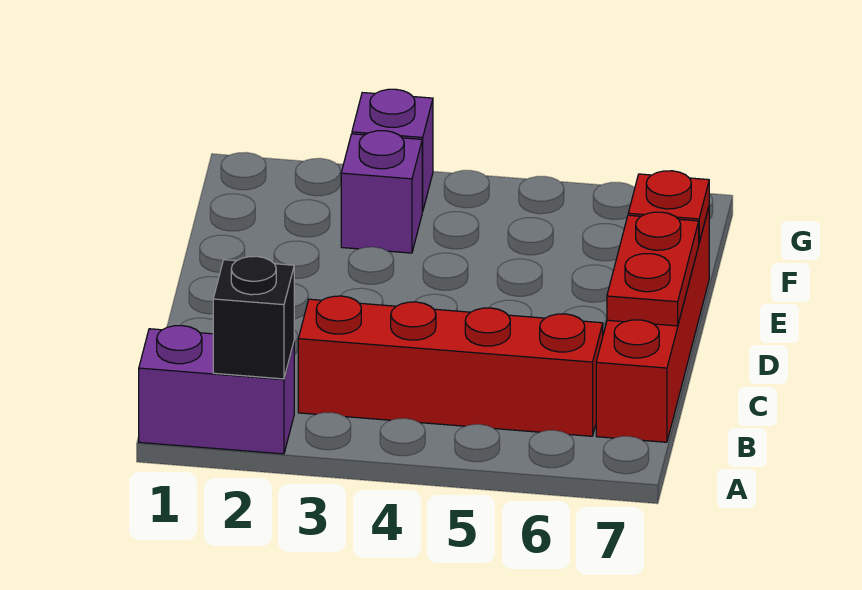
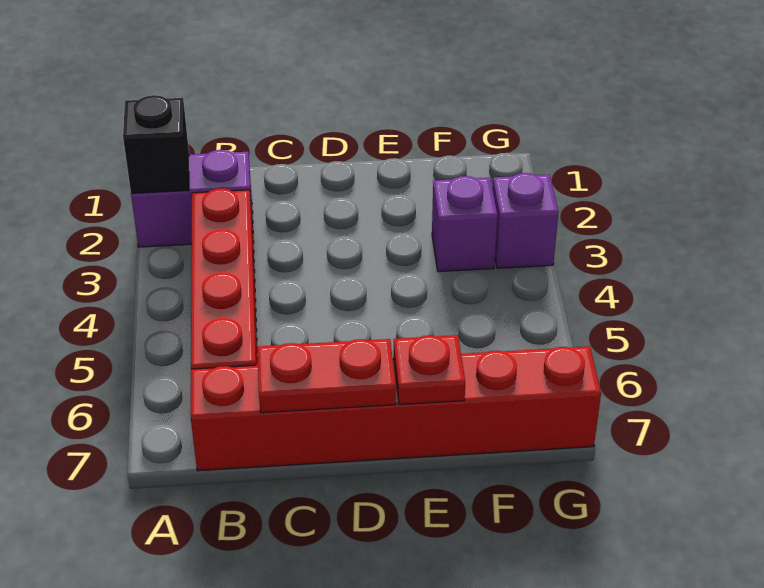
purple 1x2 brick [139,326,294,454] -> purple 1x2 brick turned to [131,150,253,247]
red 1x4 brick [596,208,709,442] -> red 1x6 brick [191,346,601,471]

